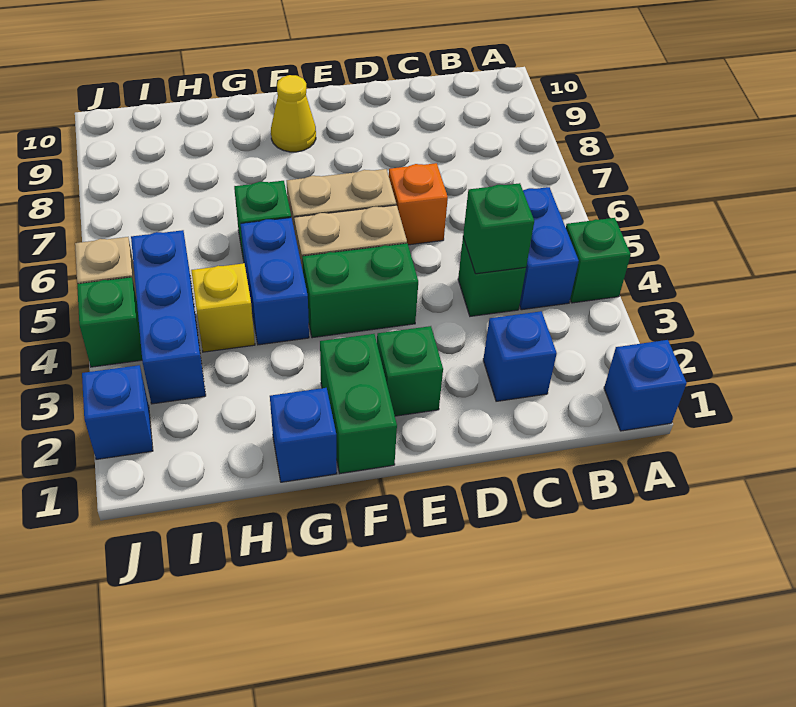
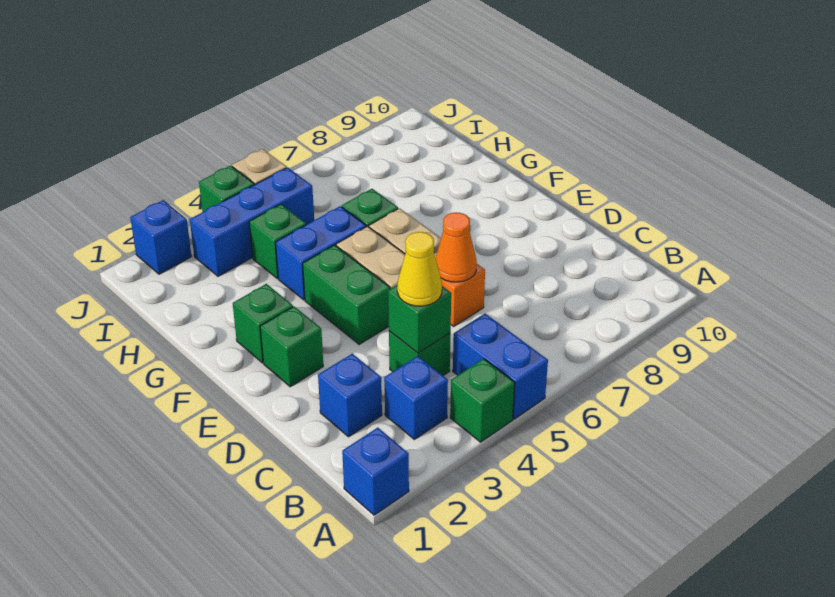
blue 1x2 brick [519,187,579,310] -> blue 1x2 brick turned to [453,314,548,419]
none -> orange 1x1 cone [435,213,477,282]
green 1x2 brick [320,334,397,473] -> green 1x1 brick [233,284,293,363]
yellow 1x1 cone [271,75,316,152] -> yellow 1x1 cone moved to [397,232,442,306]
blue 1x1 brick [270,388,337,482] -> blue 1x1 brick moved to [384,356,448,439]
yellow 1x1 brick [191,263,255,352] -> green 1x1 brick [249,204,306,278]

